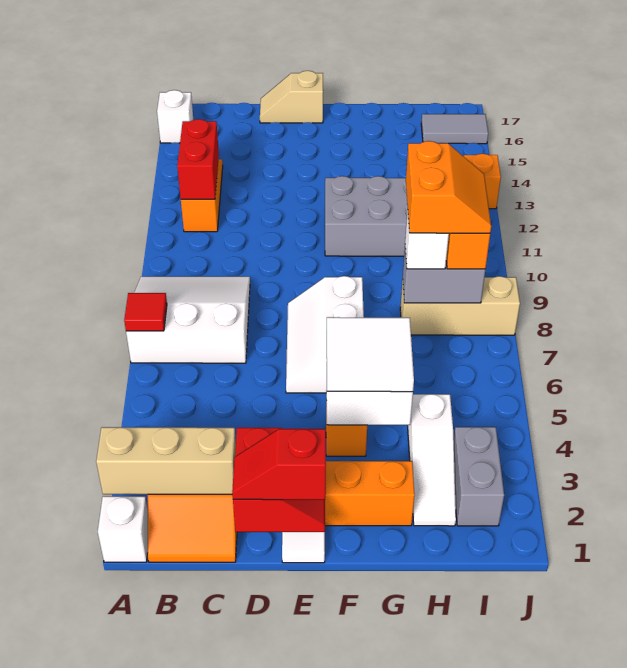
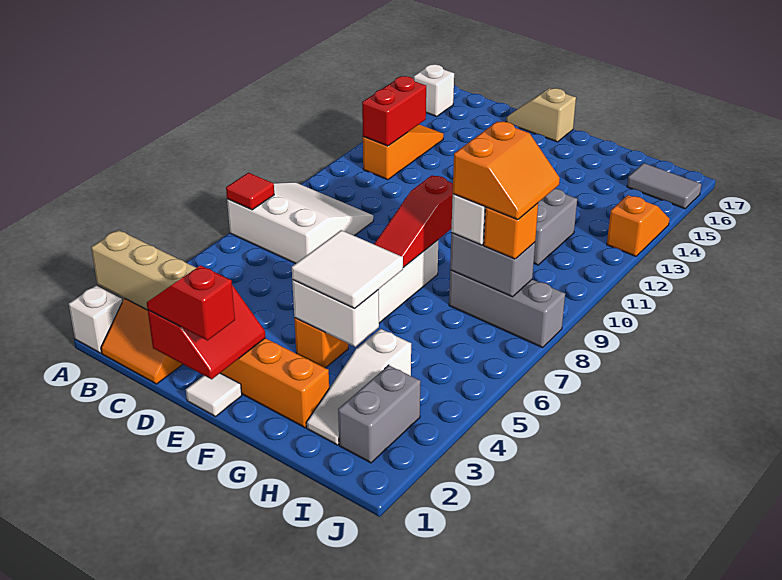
none -> red 1x3 slope [374,175,453,267]
tan 1x3 brick [400,276,520,335] -> grey 1x3 brick [449,270,565,348]

